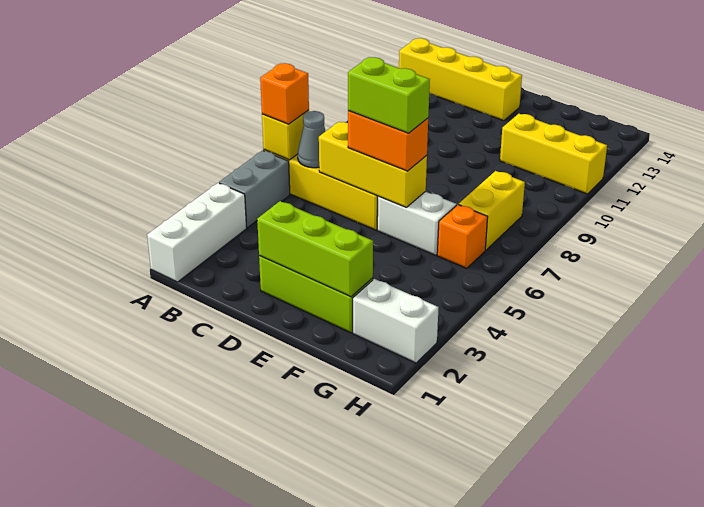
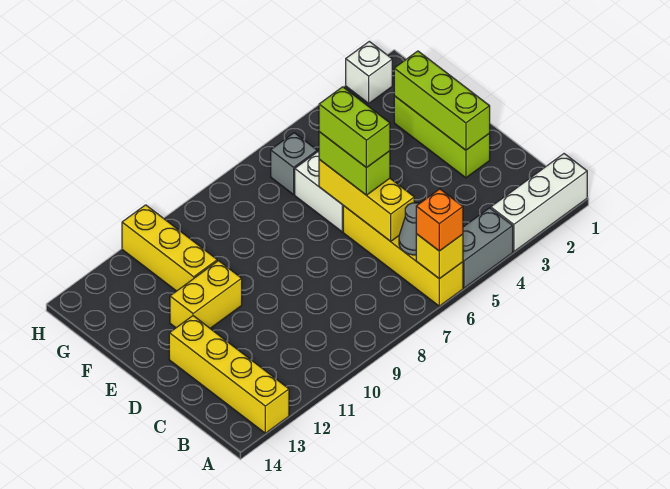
orange 1x2 brick [348,111,428,171] -> lime 1x2 brick [319,132,390,195]
white 1x2 brick [353,279,439,363] -> white 1x1 brick [346,41,392,103]
orange 1x1 brick [437,204,488,268] -> grey 1x1 brick [271,133,317,195]
yellow 1x2 brick [459,171,525,250] -> yellow 1x2 brick moved to [170,261,242,328]

